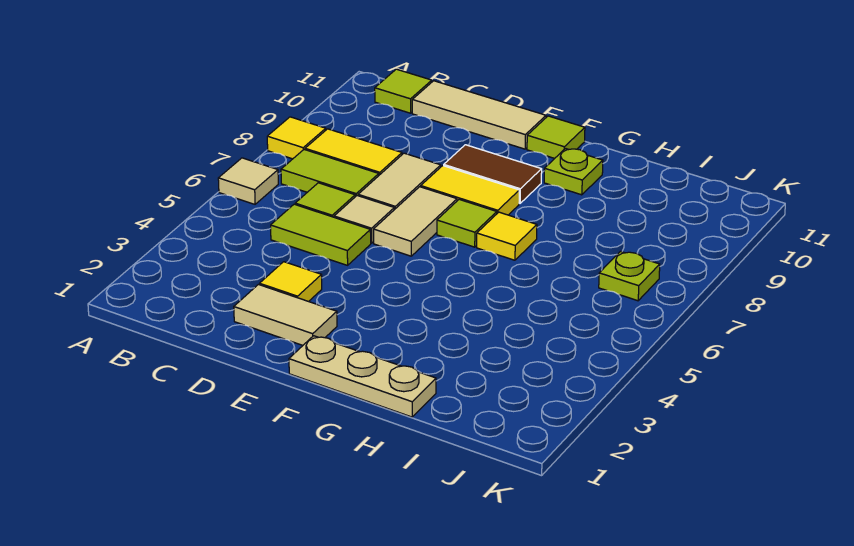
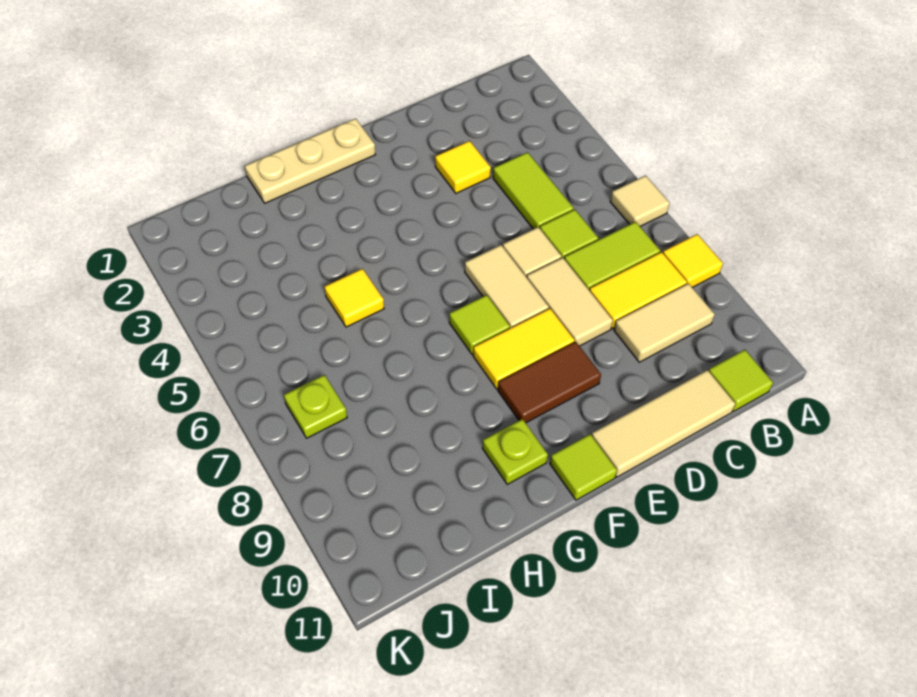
lime 1x2 tile [271,204,371,265] -> lime 1x2 tile turned to [493,152,574,229]
tan 1x2 tile [234,285,337,345] -> tan 1x2 tile moved to [614,283,715,362]
yellow 1x1 tile [477,212,537,260] -> yellow 1x1 tile moved to [324,269,384,327]

